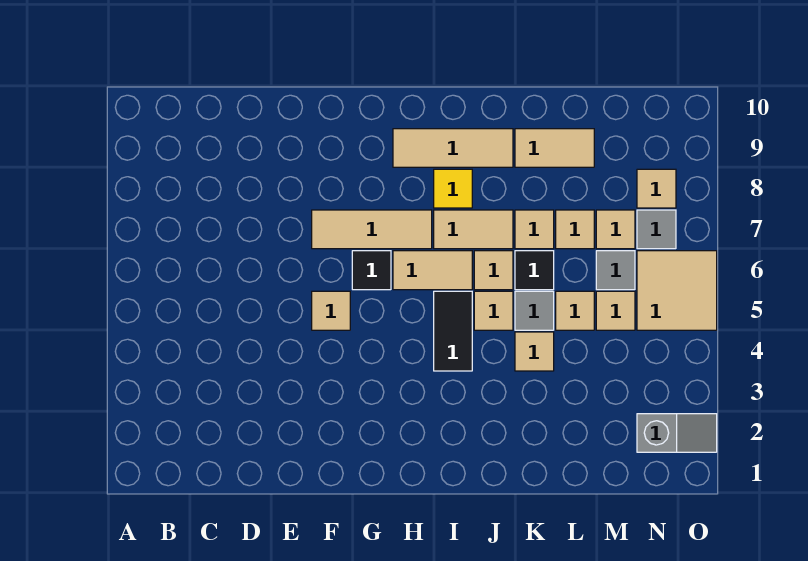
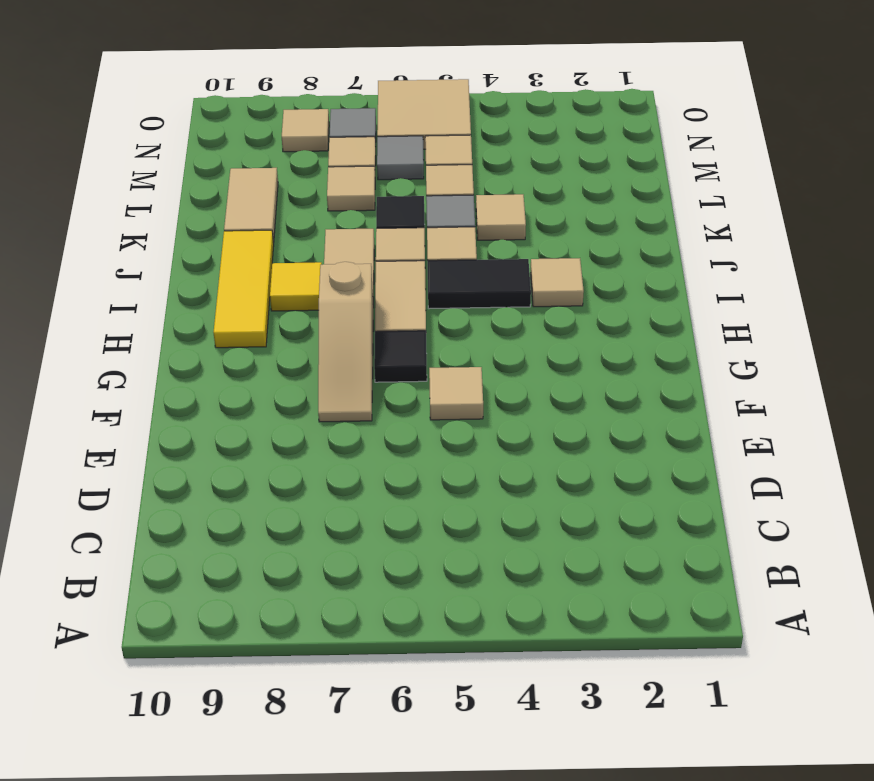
tan 1x3 tile [312,210,432,249] -> tan 1x3 slope [318,262,373,422]
tan 1x3 tile [393,129,513,167] -> yellow 1x3 tile [213,230,274,348]
tan 1x1 tile [515,210,554,249] -> tan 1x1 tile moved to [530,258,584,307]
grey 1x2 slope [637,414,717,452] -> none

